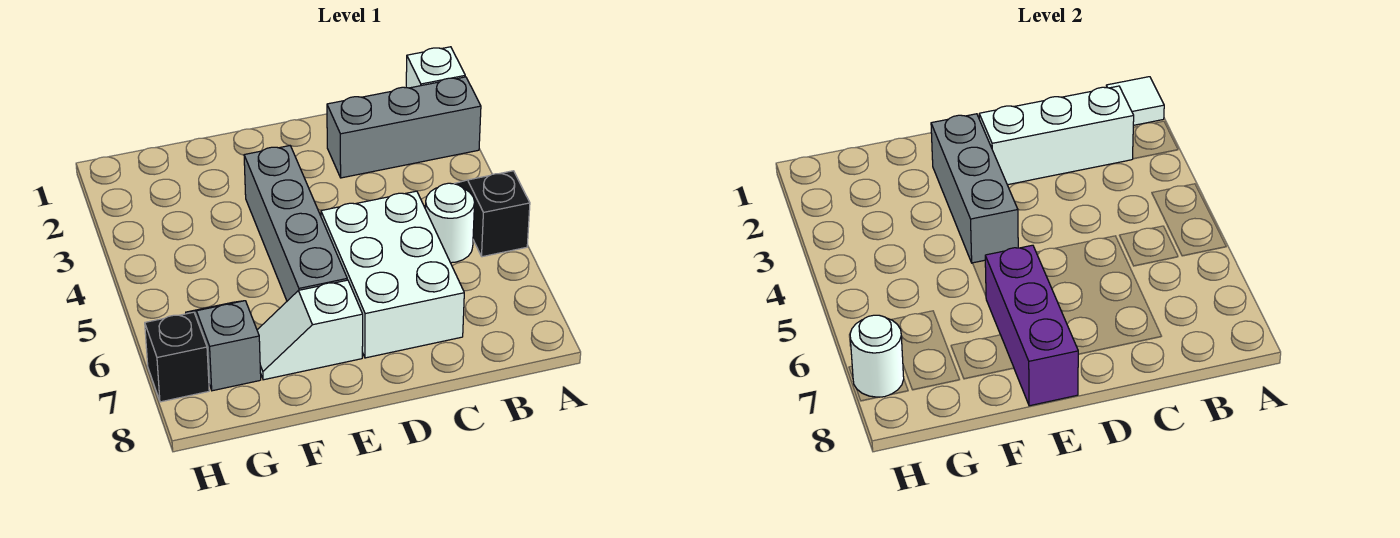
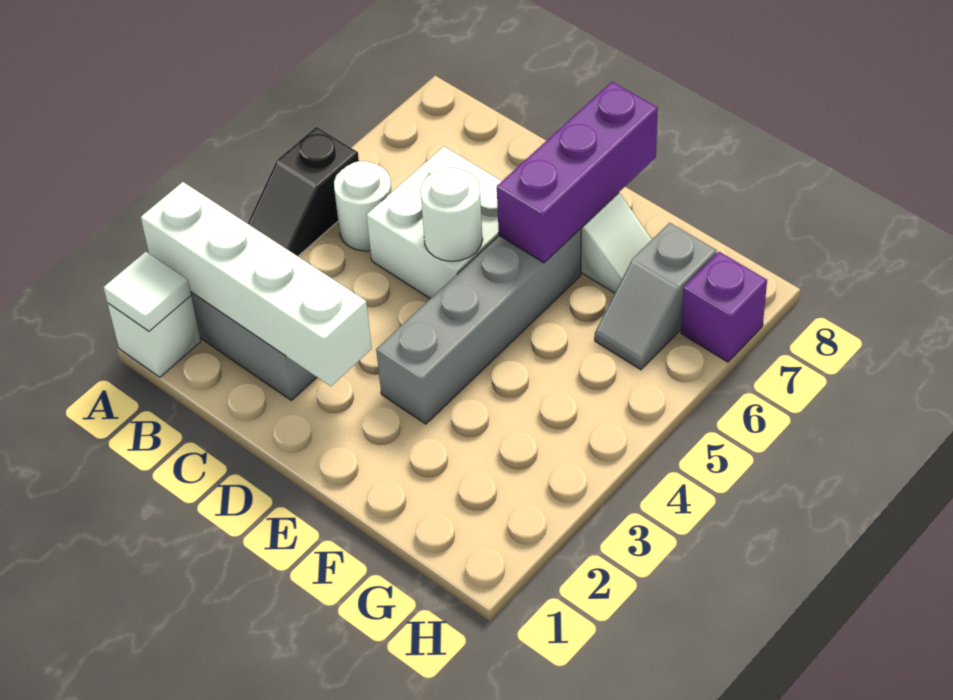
white 1x3 brick [979,86,1134,185] -> white 1x4 brick [141,182,372,386]
white 2x3 brick [321,191,464,358] -> white 2x2 brick [367,147,502,299]
grey 1x3 brick [931,114,1018,263] -> none
black 1x1 brick [145,312,209,402] -> purple 1x1 brick [681,252,767,362]
white 1x1 round brick [850,315,904,397] -> white 1x1 round brick moved to [420,167,483,261]

